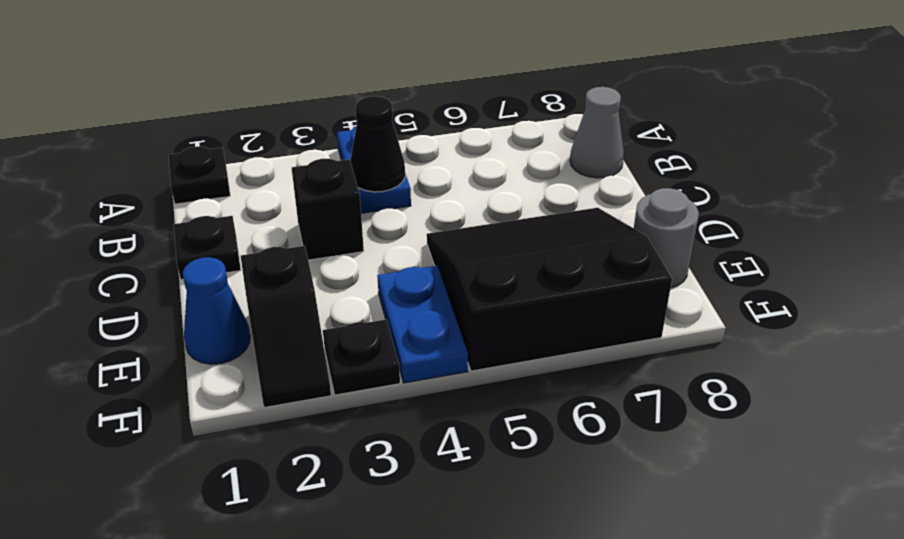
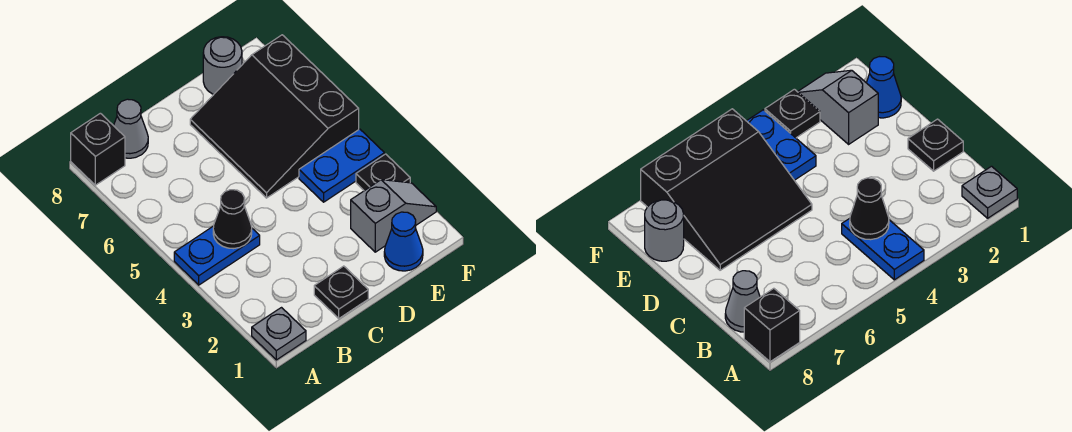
black 1x1 plate [169,146,230,204] -> grey 1x1 plate [252,308,306,360]
black 1x1 brick [292,159,364,260] -> black 1x1 brick moved to [71,113,125,185]
black 1x2 slope [241,246,331,408] -> grey 1x2 slope [351,180,436,252]

